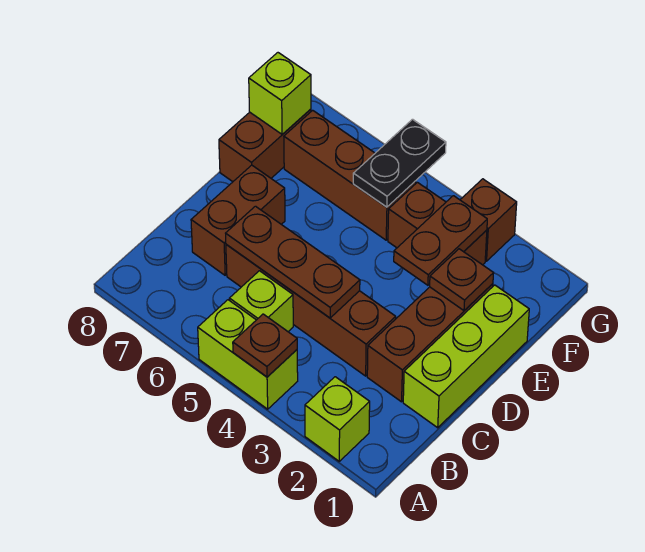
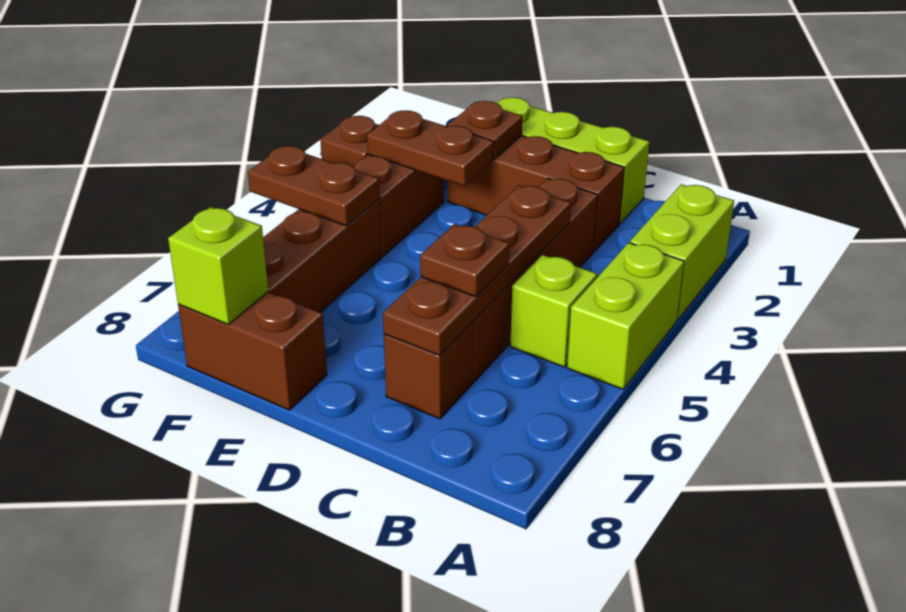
lime 1x1 brick [305,377,370,461] -> lime 1x2 brick [630,184,734,320]
brown 1x1 plate [233,314,297,377] -> brown 1x1 plate moved to [420,224,509,297]
brown 1x3 plate [226,206,360,318] -> brown 1x4 plate [383,186,571,356]
brown 1x2 brick [191,165,285,275] -> brown 1x1 brick [384,321,474,419]
black 1x2 plate [353,119,446,207] -> brown 1x2 plate [248,146,380,226]

